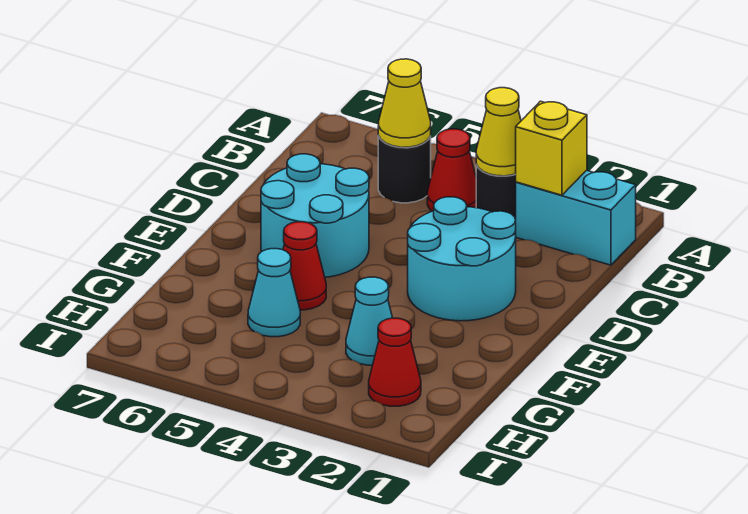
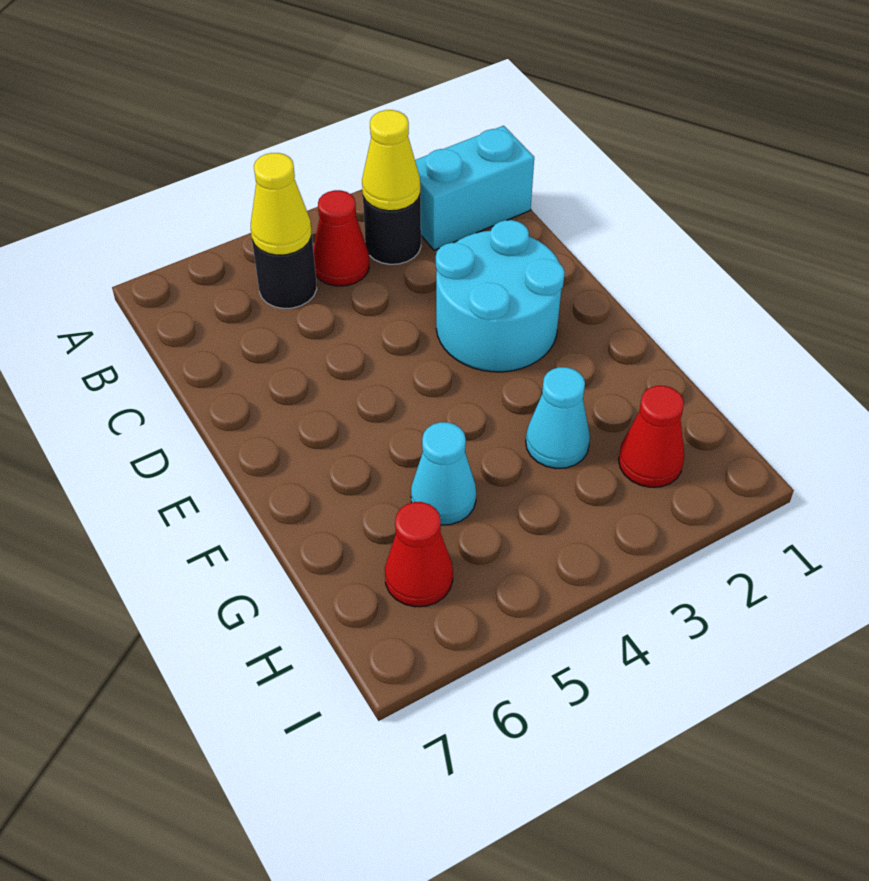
yellow 1x1 brick [516,101,587,195] -> none
cyan 2x2 round brick [261,154,369,277] -> none
red 1x1 cone [283,222,326,310] -> red 1x1 cone moved to [385,502,453,607]

